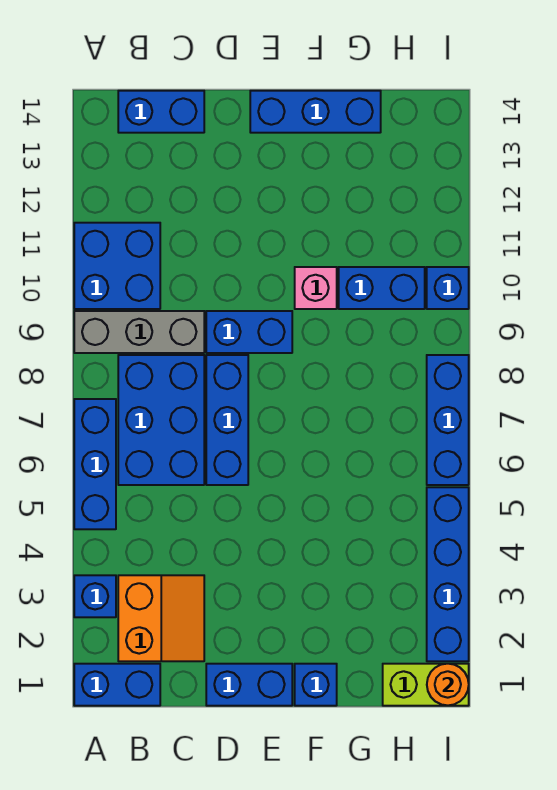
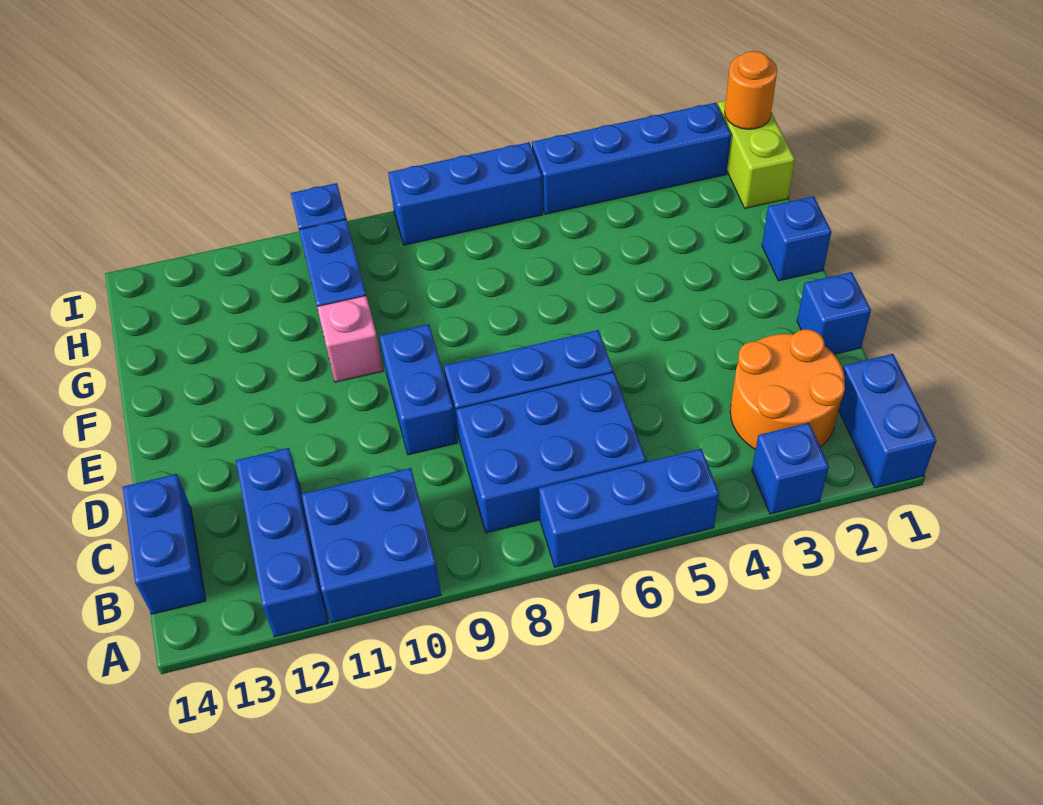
grey 1x3 brick [74,311,204,353] -> none
orange 2x2 slope [118,575,204,661] -> orange 2x2 round brick [730,329,845,449]
blue 1x2 brick [206,664,292,706] -> blue 1x1 brick [797,272,871,354]
blue 1x3 brick [250,91,381,133] -> blue 1x3 brick moved to [236,448,328,637]

